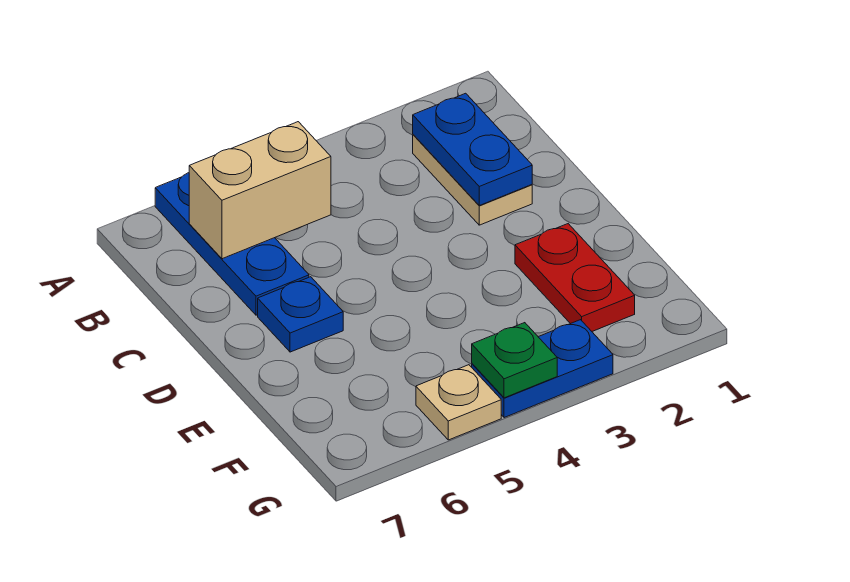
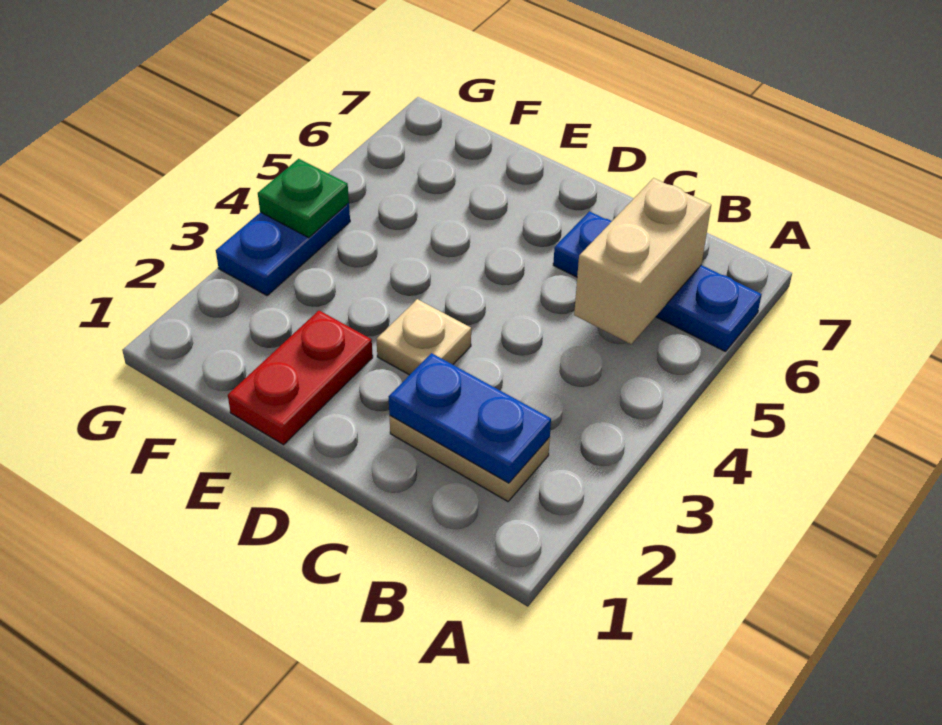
blue 1x1 plate [258,277,343,352] -> none
red 1x2 plate [515,224,635,331] -> red 1x2 plate turned to [228,311,373,445]
tan 1x1 plate [416,365,501,440] -> tan 1x1 plate moved to [376,299,471,375]

